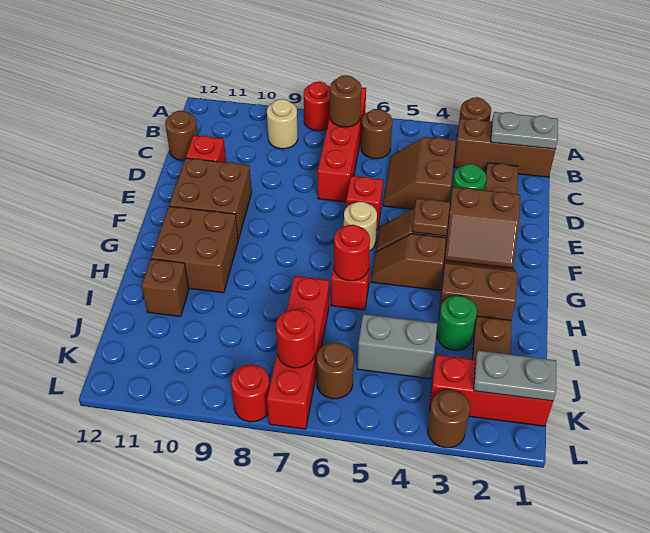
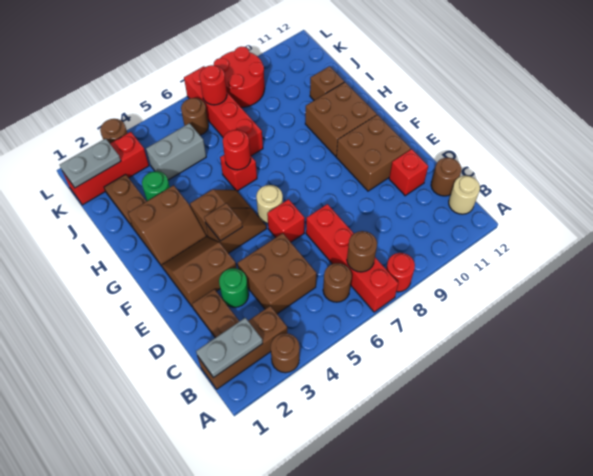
tan 1x1 round brick [267,99,298,149] -> tan 1x1 round brick moved to [449,176,480,214]
brown 2x2 slope [383,137,456,209] -> brown 2x2 brick [238,233,316,314]
red 1x1 round brick [231,365,270,422] -> red 2x2 round brick [214,47,265,107]

